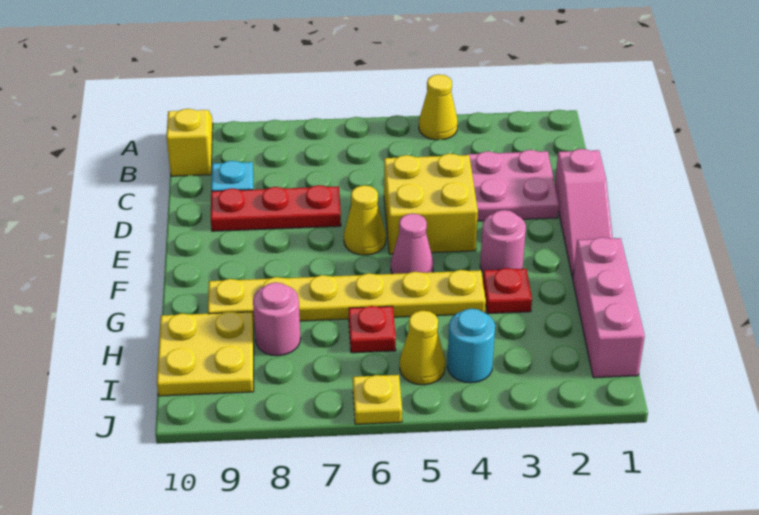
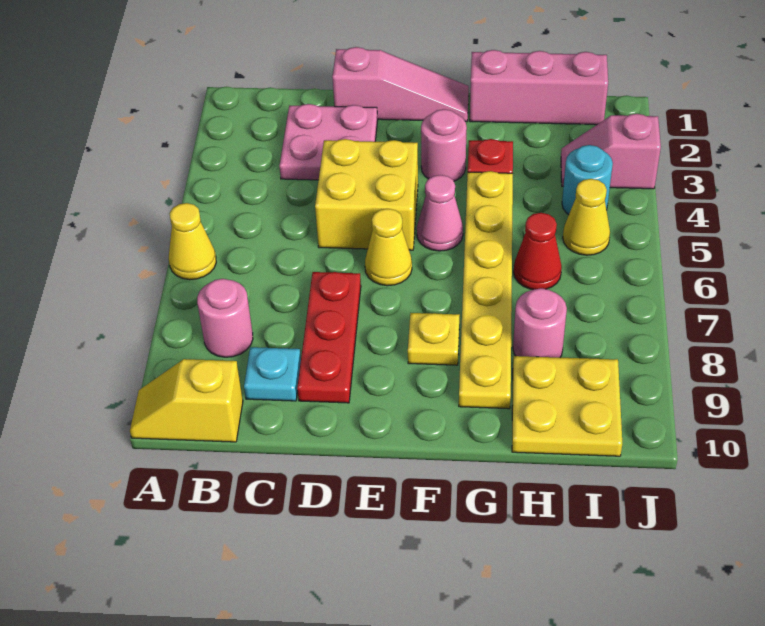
yellow 1x1 cone [419,74,458,140] -> yellow 1x1 cone moved to [169,203,216,280]
none -> pink 1x1 round brick [197,279,253,357]
red 1x1 plate [349,306,396,353] -> red 1x1 cone [514,213,562,290]
none -> pink 1x2 slope [561,114,661,189]
yellow 1x1 plate [353,375,402,424] -> yellow 1x1 plate moved to [408,313,460,365]

